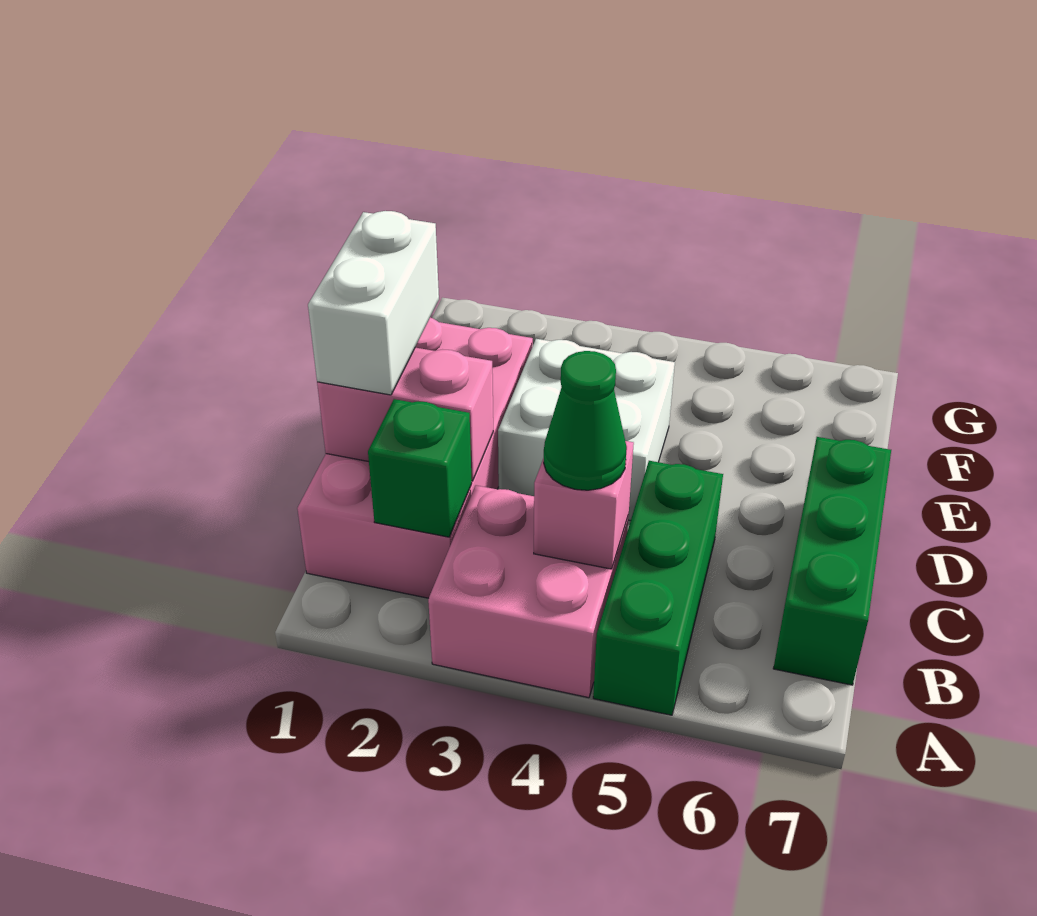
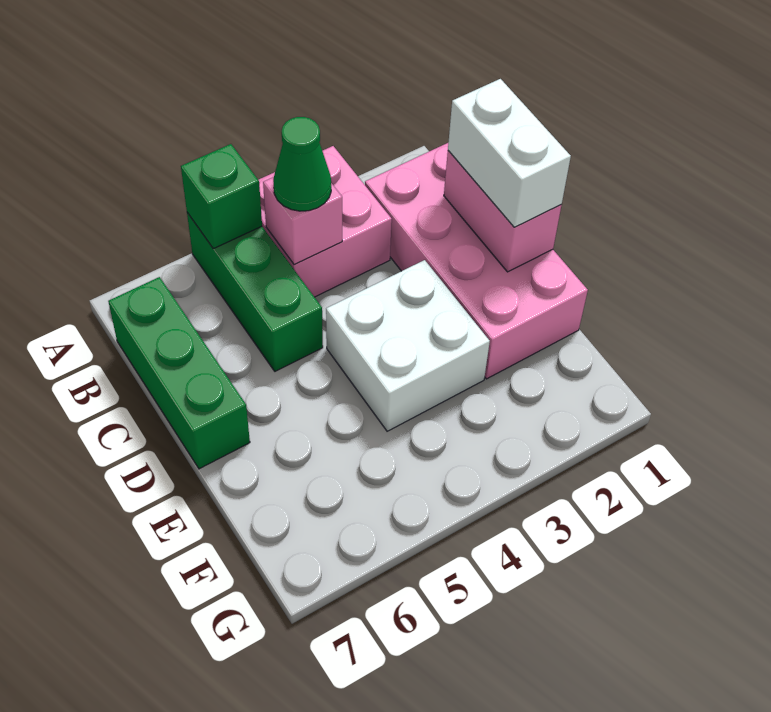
green 1x1 brick [368,399,472,537] -> green 1x1 brick moved to [181,144,262,249]
pink 1x2 brick [317,348,493,481] -> pink 1x2 brick turned to [444,151,561,272]

